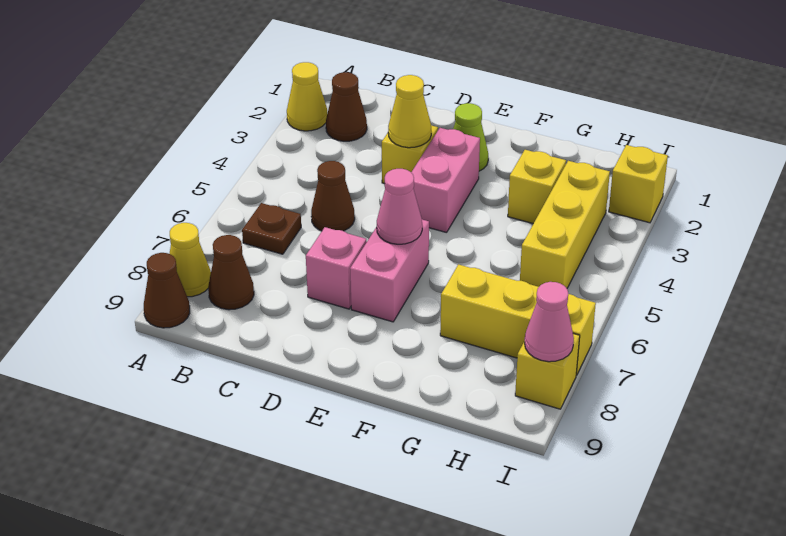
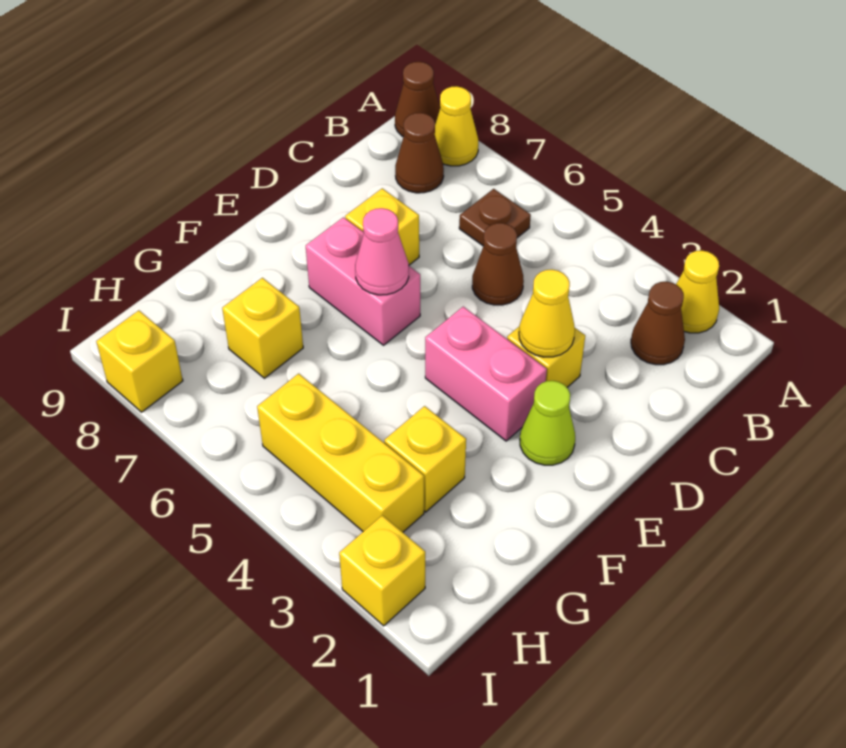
pink 1x1 brick [306,227,367,309] -> yellow 1x1 brick [345,188,419,265]
yellow 1x3 brick [440,264,596,375] -> yellow 1x1 brick [222,278,303,378]
pink 1x1 cone [525,282,574,362] -> none

